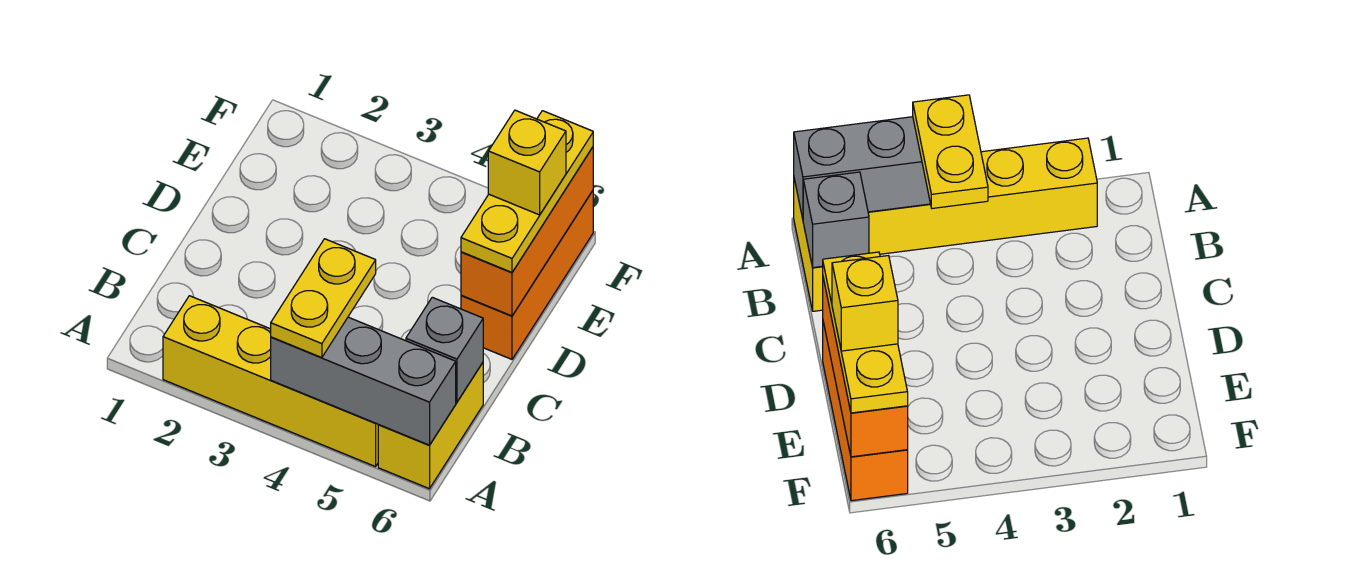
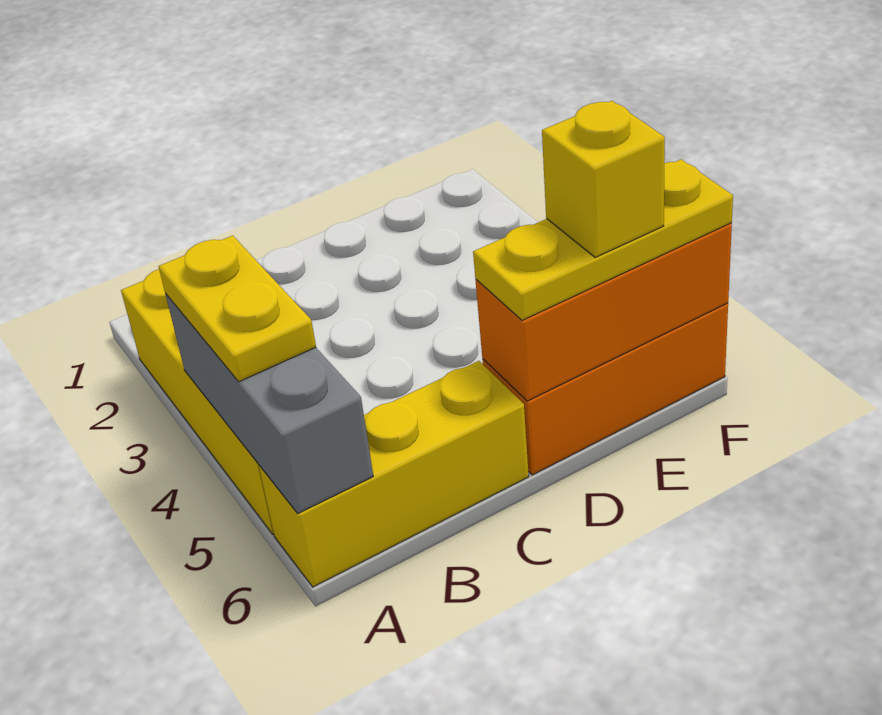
yellow 1x2 plate [271,239,376,358] -> yellow 1x2 plate turned to [159,236,316,382]
yellow 1x2 brick [378,363,483,489] -> yellow 1x3 brick [259,361,529,587]
grey 1x1 brick [406,297,483,402] -> none

